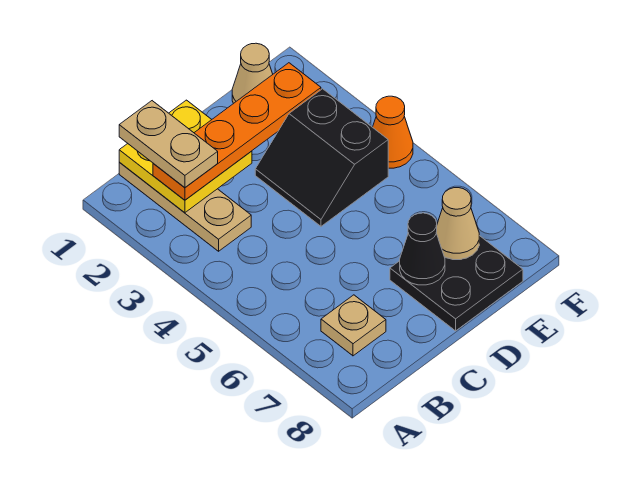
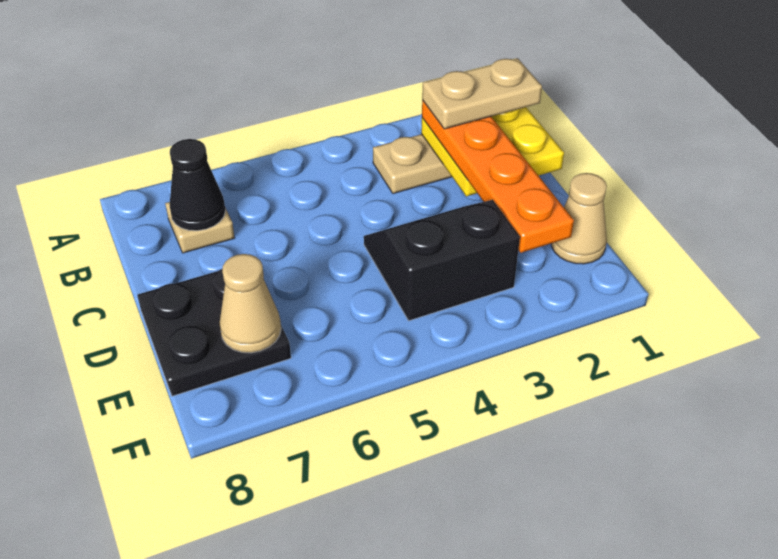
black 1x1 cone [400,213,445,285] -> black 1x1 cone moved to [170,139,225,231]
orange 1x1 cone [373,96,413,168] -> none

